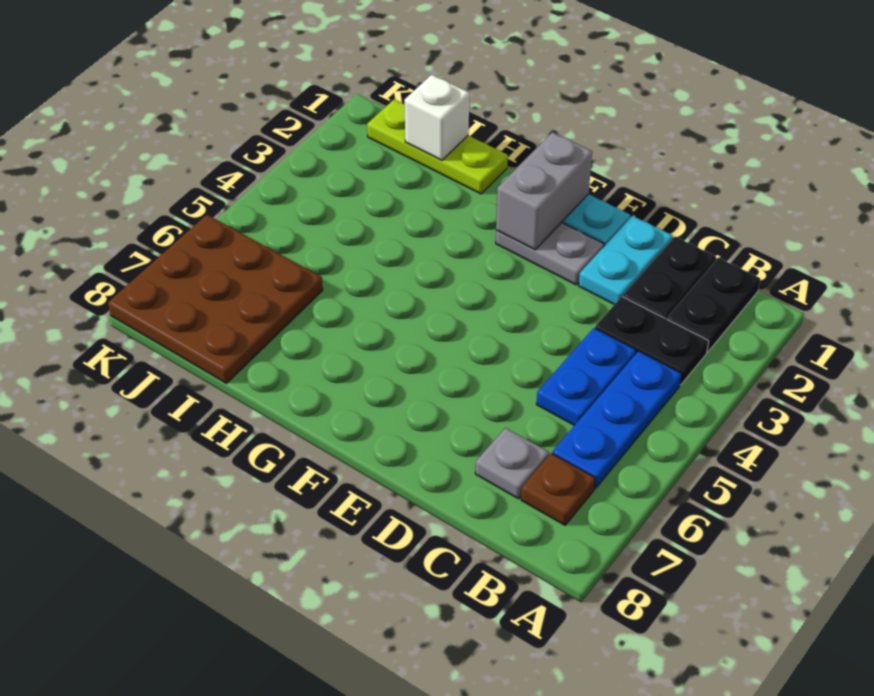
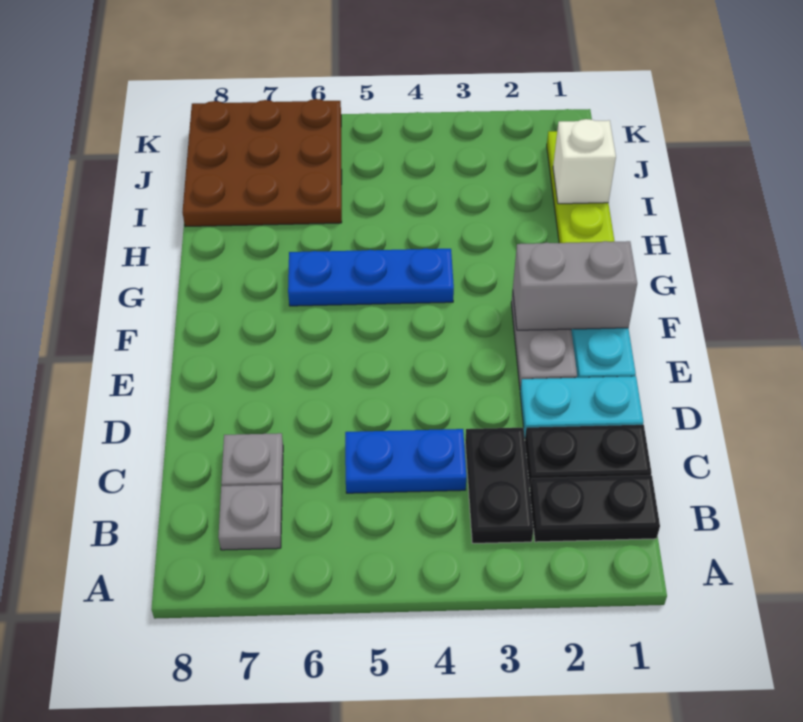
blue 1x3 plate [552,351,682,489] -> blue 1x3 plate moved to [288,249,454,306]
brown 1x1 plate [521,453,595,525] -> grey 1x1 plate [218,485,282,550]

